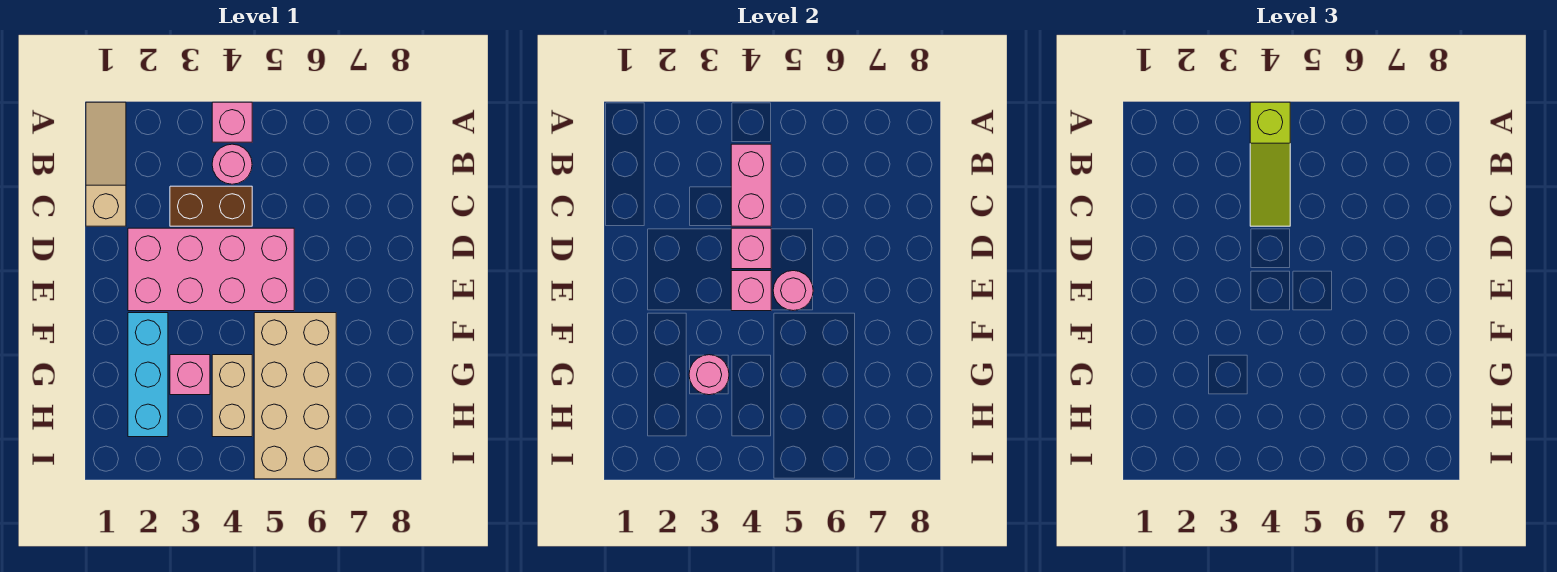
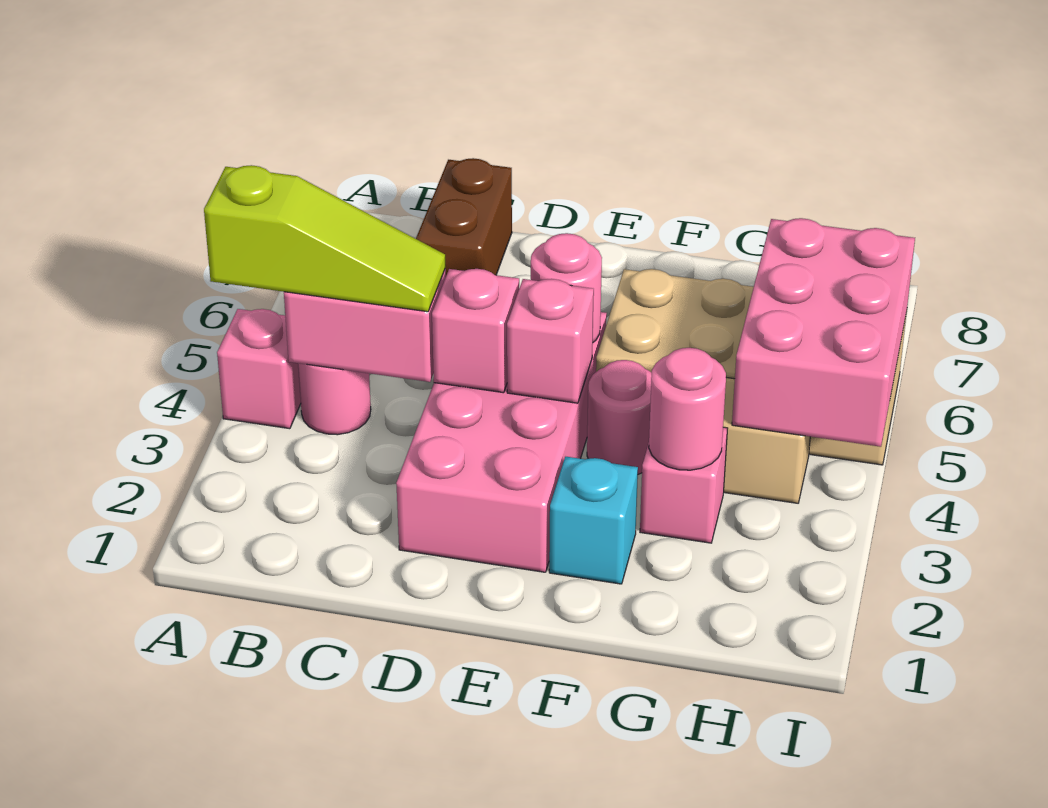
tan 1x3 slope [86,102,126,226] -> none
brown 1x2 brick [170,186,252,226] -> brown 1x2 brick moved to [416,158,512,275]
cyan 1x3 brick [128,313,168,437] -> cyan 1x1 brick [549,457,638,584]
none -> pink 1x1 round brick [587,360,652,474]
none -> pink 2x3 brick [732,218,915,447]

